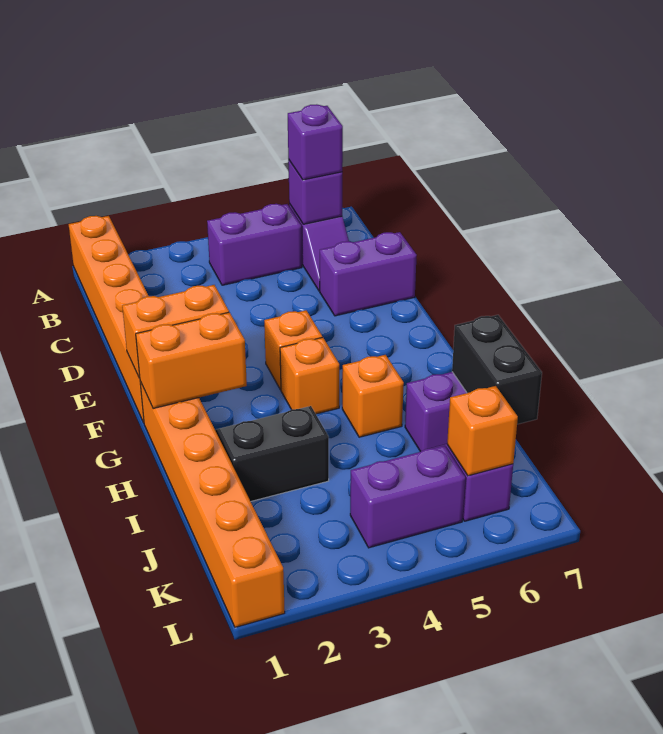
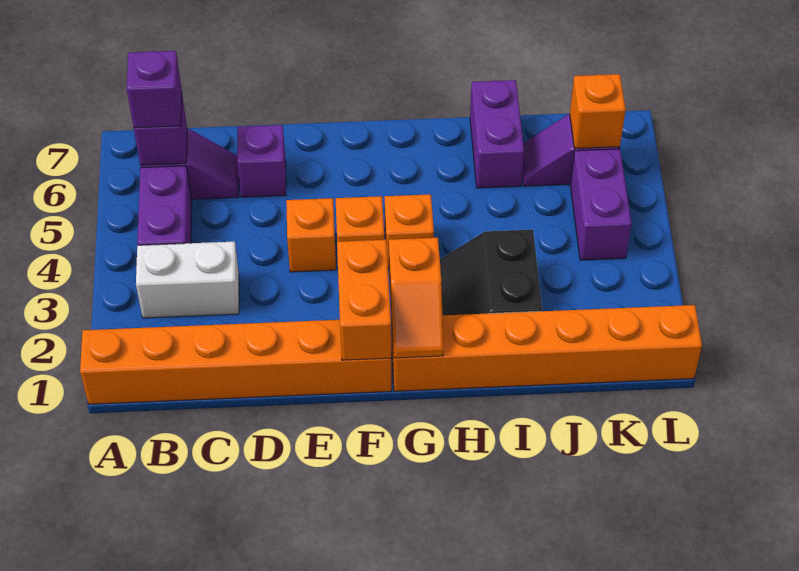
none -> white 1x2 brick [136,241,239,318]
purple 1x2 brick [320,232,417,316] -> purple 1x1 brick [237,125,286,197]
orange 1x2 brick [136,312,247,409] -> orange 1x2 slope [389,238,444,358]
orange 1x1 brick [342,355,404,437] -> orange 1x1 brick moved to [286,198,336,272]
black 1x2 brick [452,315,542,424] -> none

